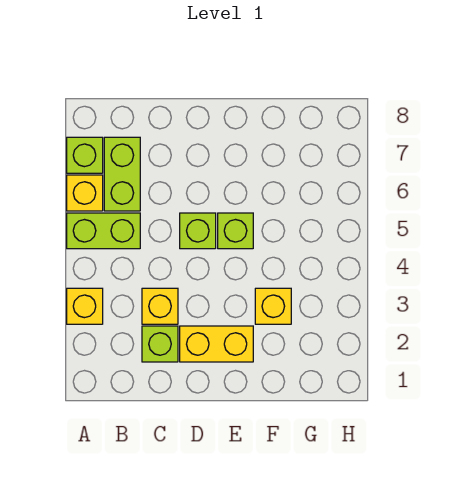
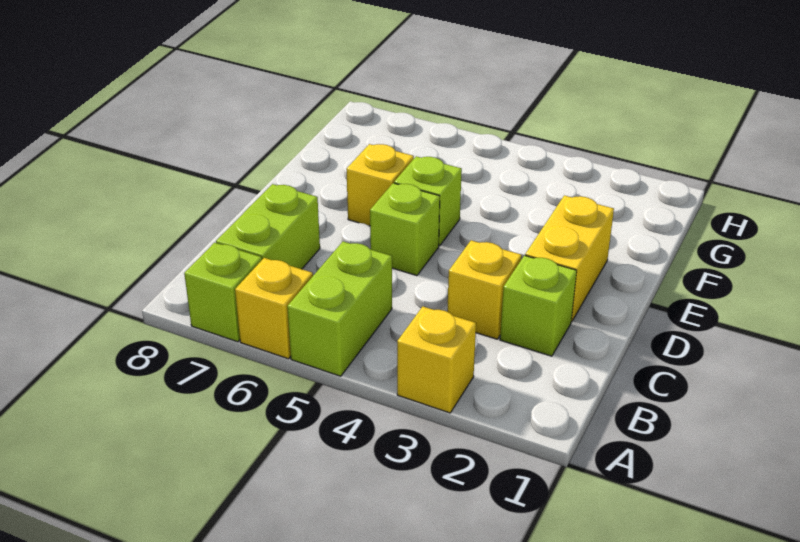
lime 1x2 brick [104,137,140,211] -> lime 1x2 brick turned to [216,184,320,269]
yellow 1x1 brick [255,288,291,324] -> yellow 1x1 brick moved to [346,144,414,226]

